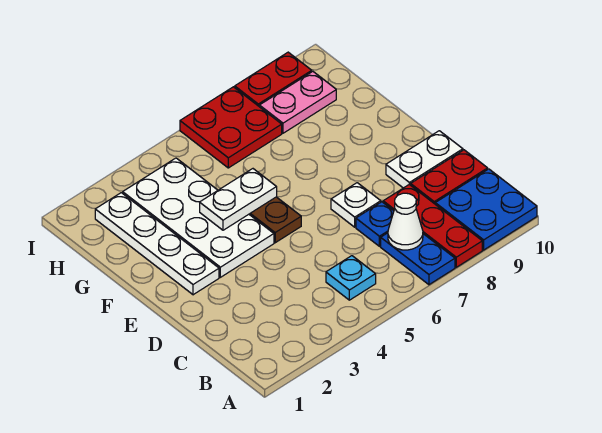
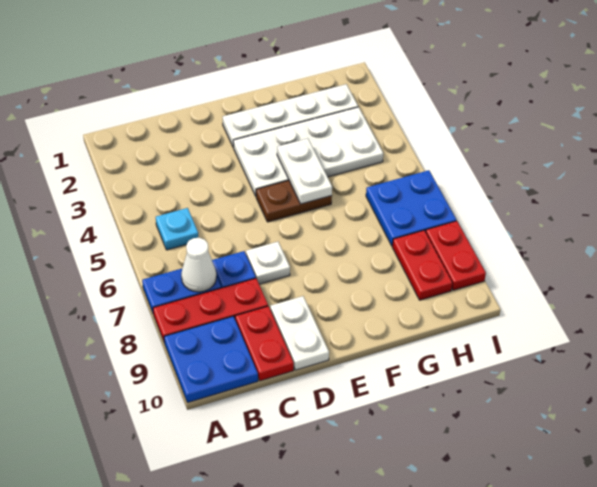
red 2x2 plate [180,87,282,168] -> blue 2x2 plate [366,170,456,246]
pink 1x2 plate [259,72,336,133] -> red 1x2 plate [392,230,452,300]

